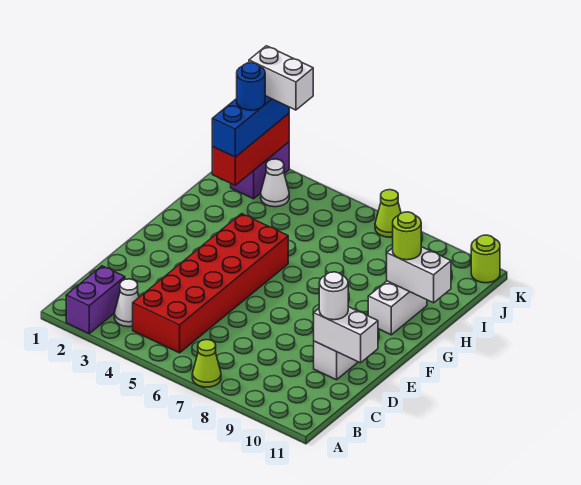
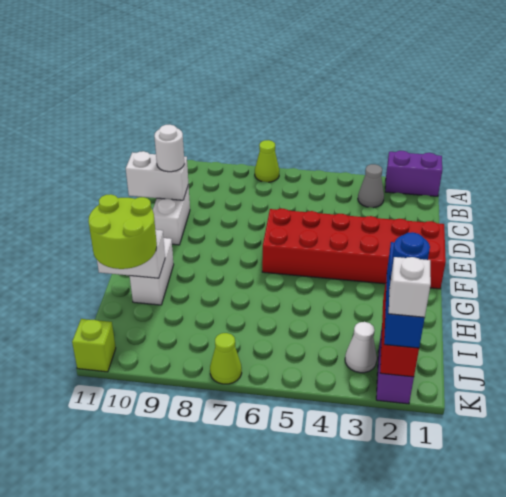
purple 1x2 brick [66,266,125,334] -> purple 1x2 brick turned to [385,151,442,196]
white 1x1 cone [114,279,139,327] -> grey 1x1 cone [358,164,384,208]
red 2x6 brick [133,214,288,353] -> red 2x6 brick turned to [262,209,446,289]
lime 1x1 round brick [393,212,421,260] -> lime 2x2 round brick [88,194,157,269]
white 1x2 brick [249,46,313,110] -> white 1x1 brick [389,257,431,317]
lime 1x1 round brick [471,235,500,283] -> lime 1x1 brick [72,319,116,372]

